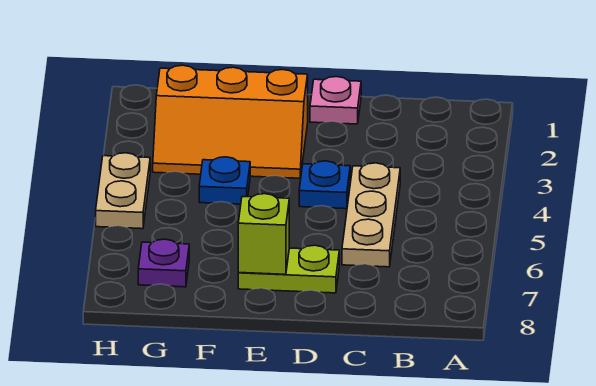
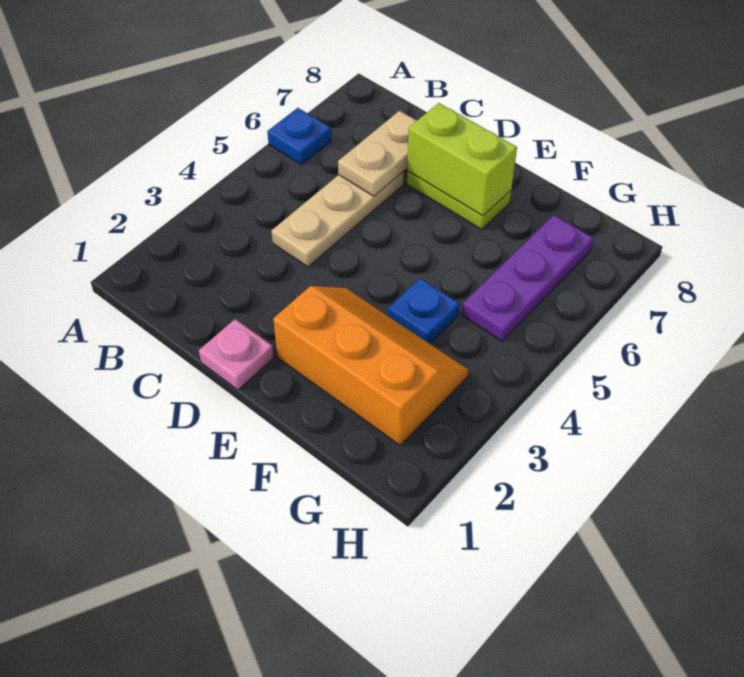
blue 1x1 plate [299,161,350,209] -> blue 1x1 plate moved to [267,108,331,165]
lime 1x1 brick [238,194,289,274] -> lime 1x2 brick [407,103,517,216]
purple 1x1 plate [138,239,189,287] -> purple 1x3 plate [462,215,594,341]
tan 1x2 plate [96,153,150,229] -> tan 1x2 plate moved to [338,111,417,196]

